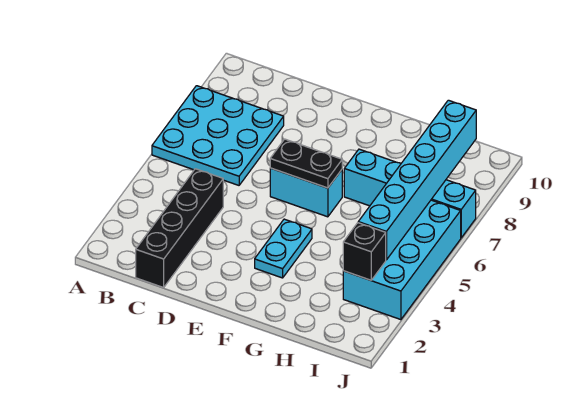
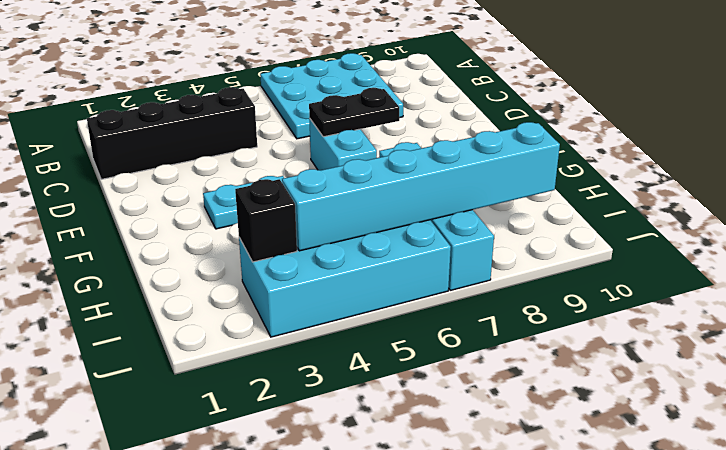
black 1x2 plate [270,139,342,188] -> black 1x2 plate turned to [309,88,399,137]

